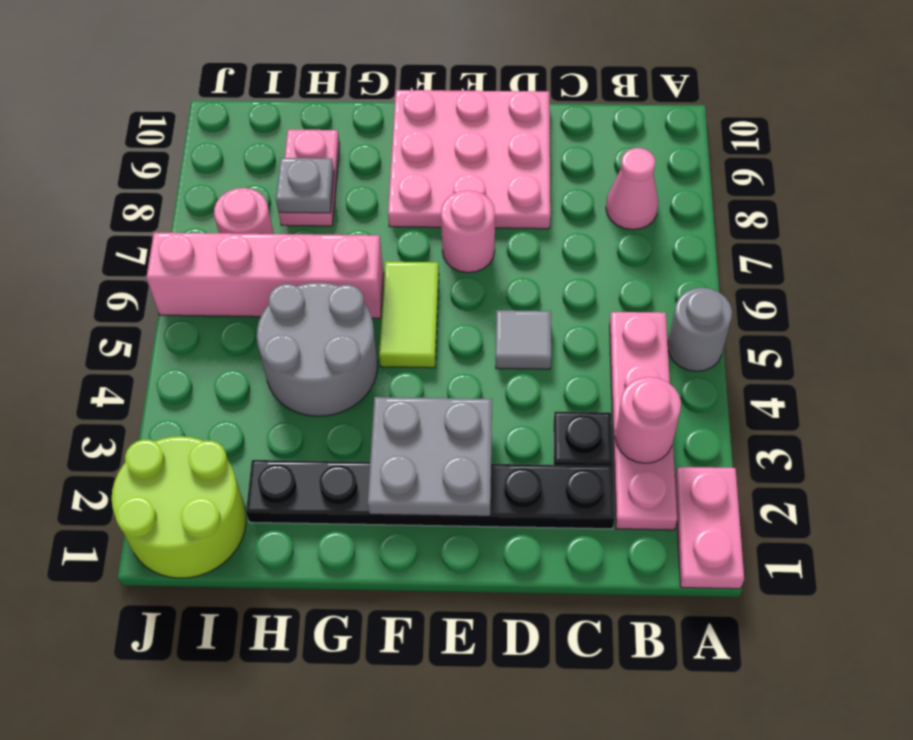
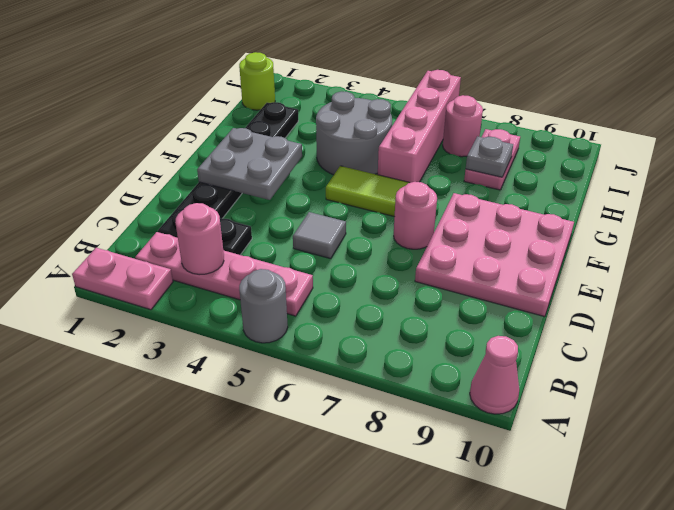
pink 1x1 cone [606,148,659,230] -> pink 1x1 cone moved to [470,336,519,414]
pink 1x2 plate [279,130,340,226] -> pink 1x2 plate turned to [464,129,520,190]
lime 2x2 round brick [112,436,246,578] -> lime 1x1 round brick [239,52,275,110]

